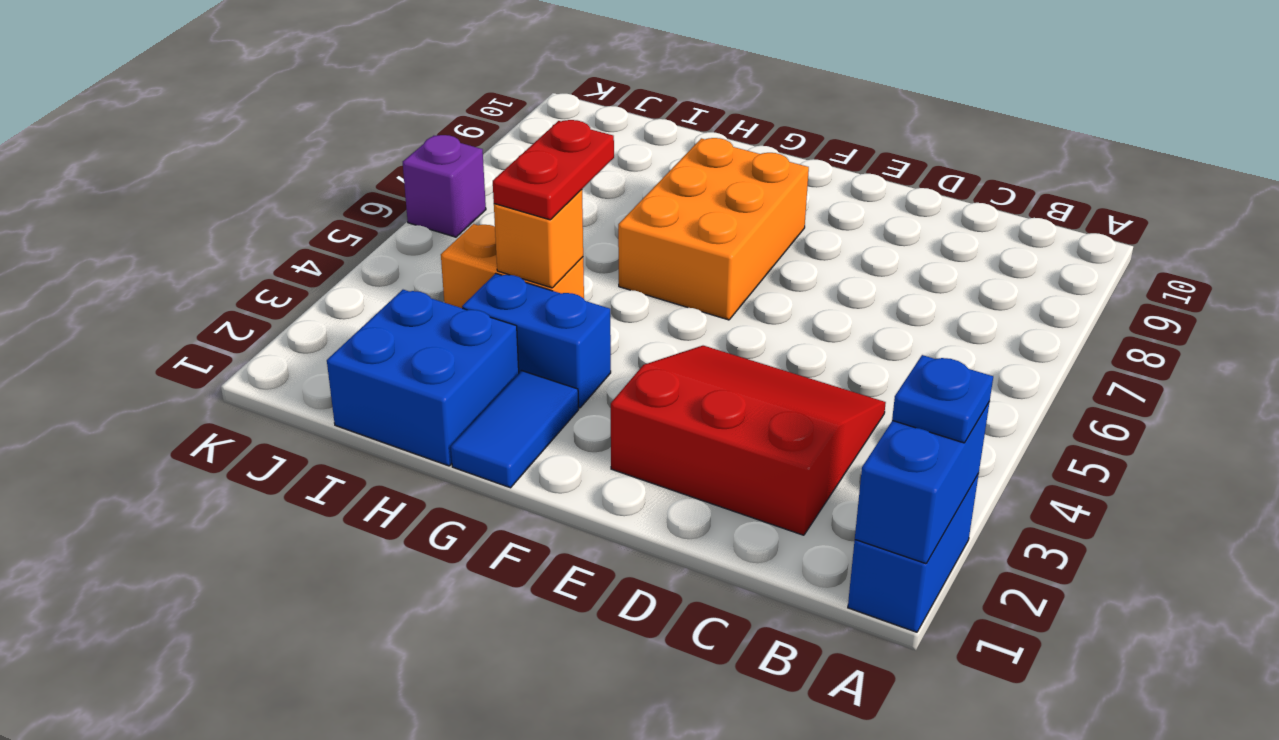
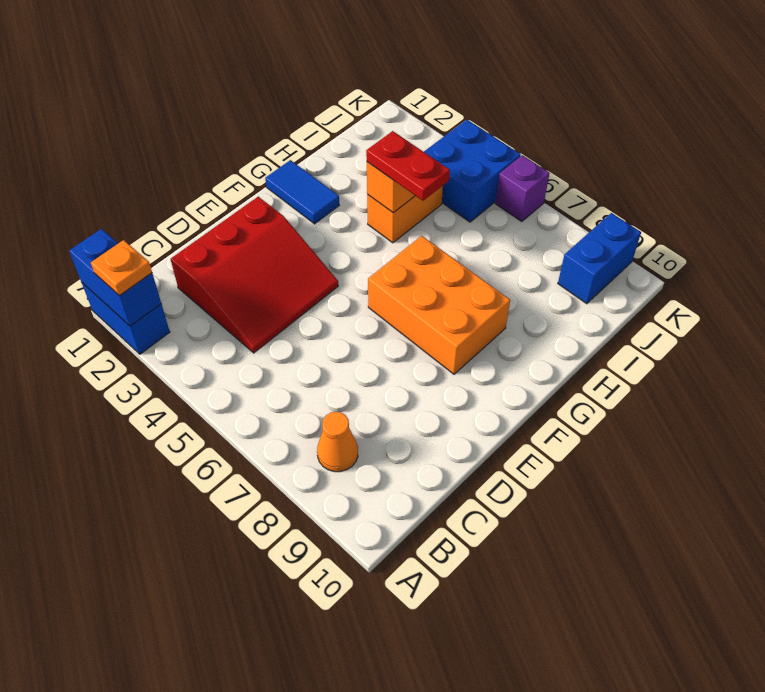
blue 1x1 plate [892,355,993,443] -> orange 1x1 plate [91,240,152,296]
none -> orange 1x1 cone [317,412,358,472]
blue 1x2 brick [462,273,611,408] -> blue 1x2 brick moved to [558,213,641,304]
blue 2x2 brick [327,290,519,466] -> blue 2x2 brick moved to [424,120,521,222]

